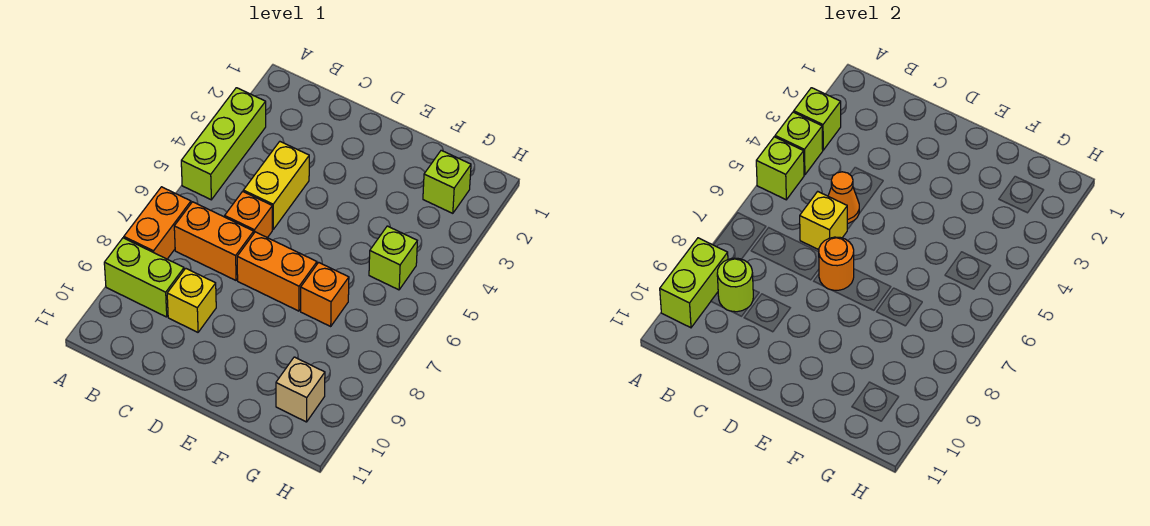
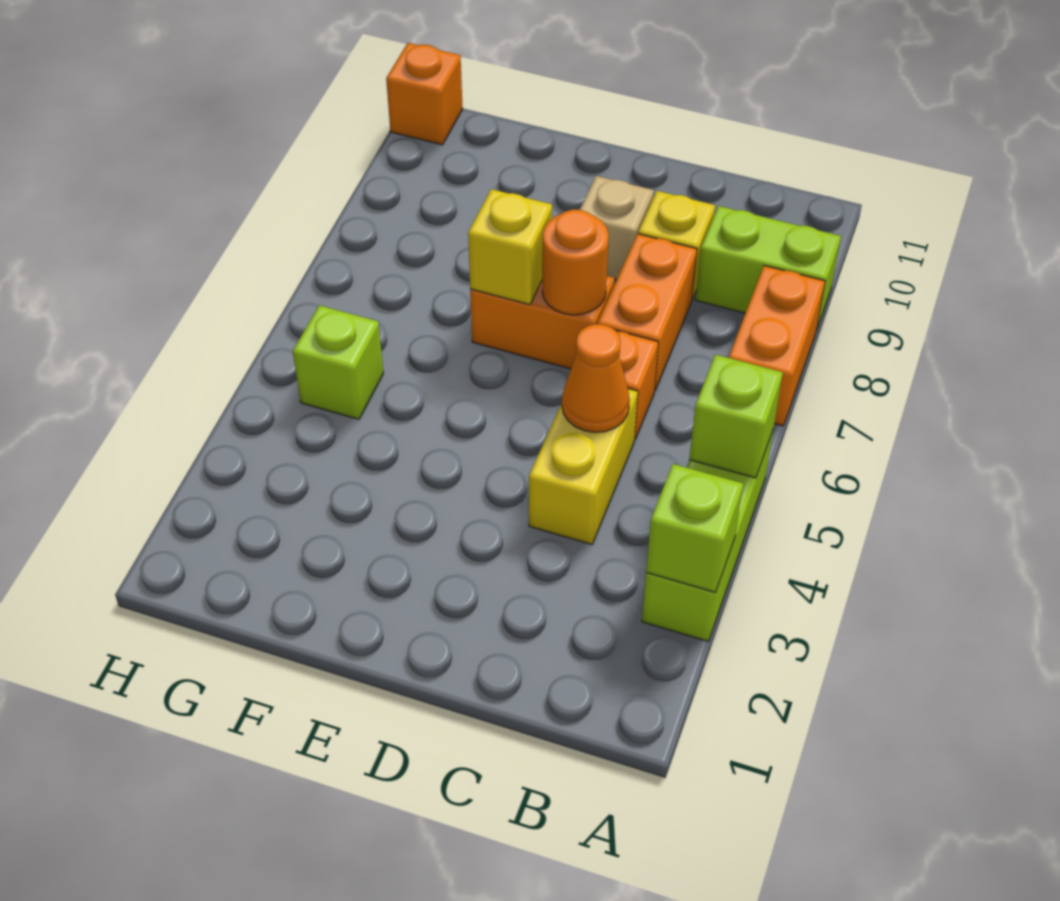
lime 1x1 brick [775,112,823,175] -> none
lime 1x2 brick [660,238,728,328] -> none
orange 1x2 brick [174,202,254,280] -> orange 1x2 brick turned to [597,234,697,391]
lime 1x1 round brick [717,258,753,312] -> none
yellow 1x1 brick [800,191,847,250] -> yellow 1x1 brick moved to [468,189,552,305]
orange 1x1 brick [301,262,349,326] -> orange 1x1 brick moved to [386,43,463,145]
lime 1x1 brick [423,150,471,213] -> none
tan 1x1 brick [276,357,325,422] -> tan 1x1 brick moved to [580,176,654,280]

